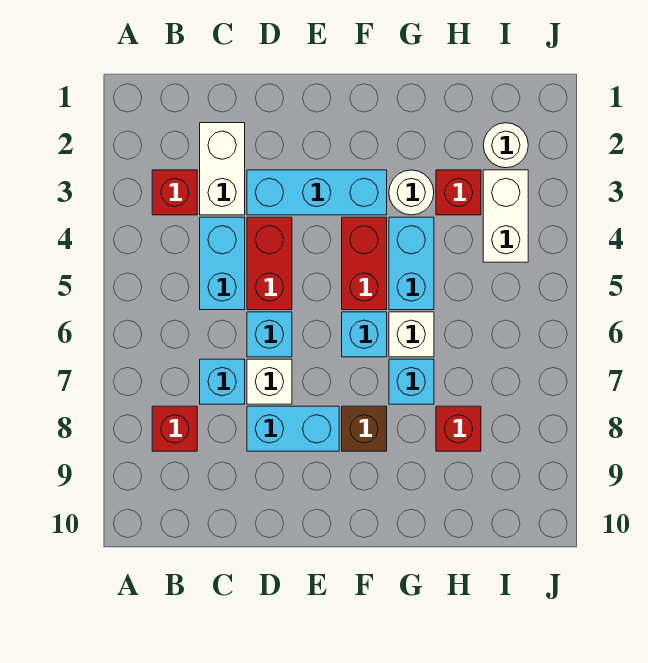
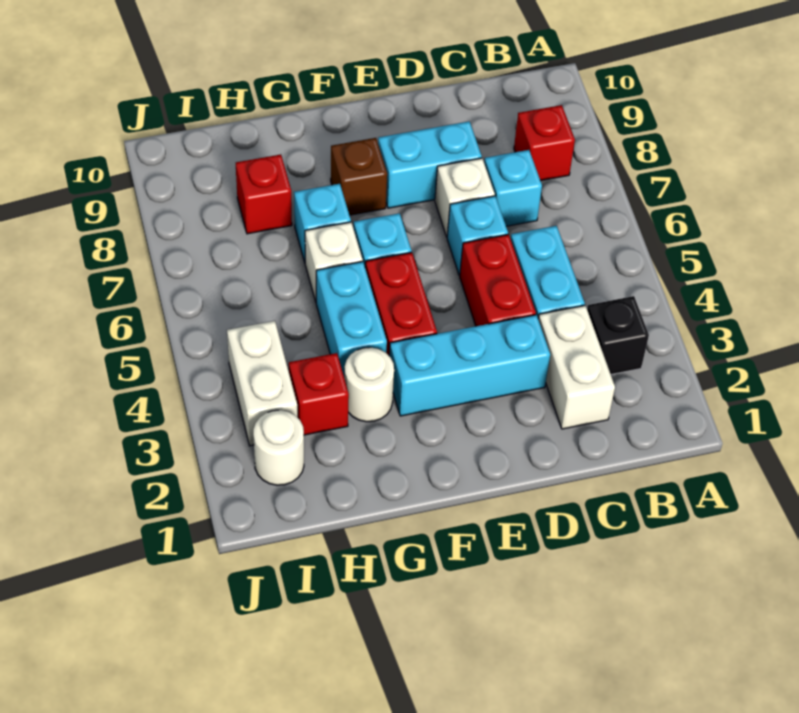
red 1x1 brick [152,170,197,215] -> black 1x1 brick [587,296,649,374]

